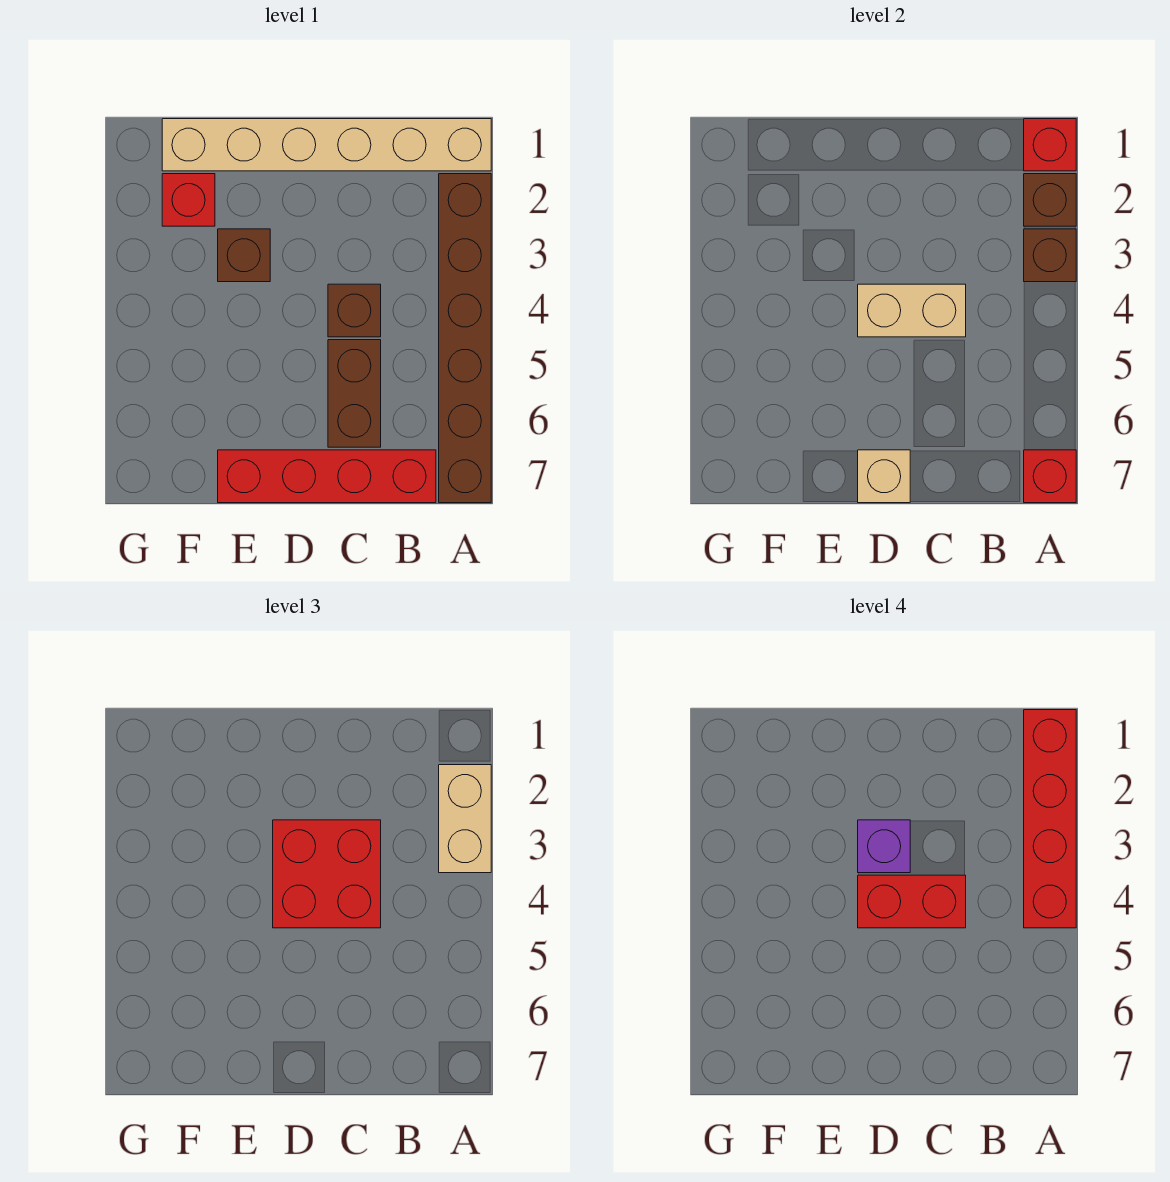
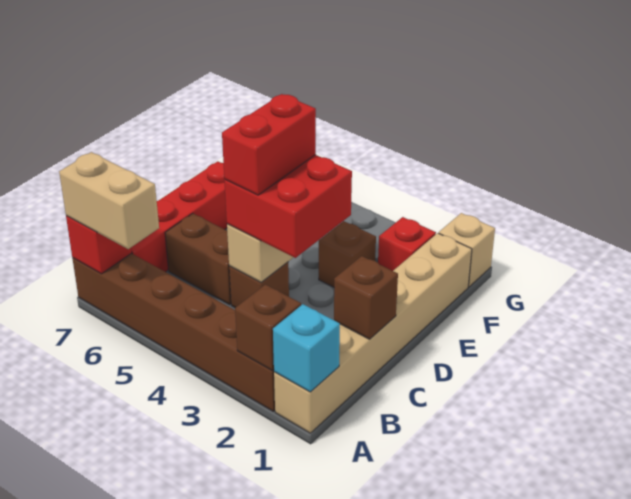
red 1x1 brick [1024,119,1076,171] -> cyan 1x1 brick [273,304,340,392]
red 1x4 brick [1024,710,1076,928] -> none
tan 1x2 brick [439,765,491,873] -> tan 1x2 brick moved to [59,152,159,249]
brown 1x1 brick [1024,229,1076,282] -> brown 1x1 brick moved to [334,256,398,339]
purple 1x1 brick [858,820,910,873] -> none
tan 1x1 brick [858,450,910,503] -> tan 1x1 brick moved to [439,213,495,287]

